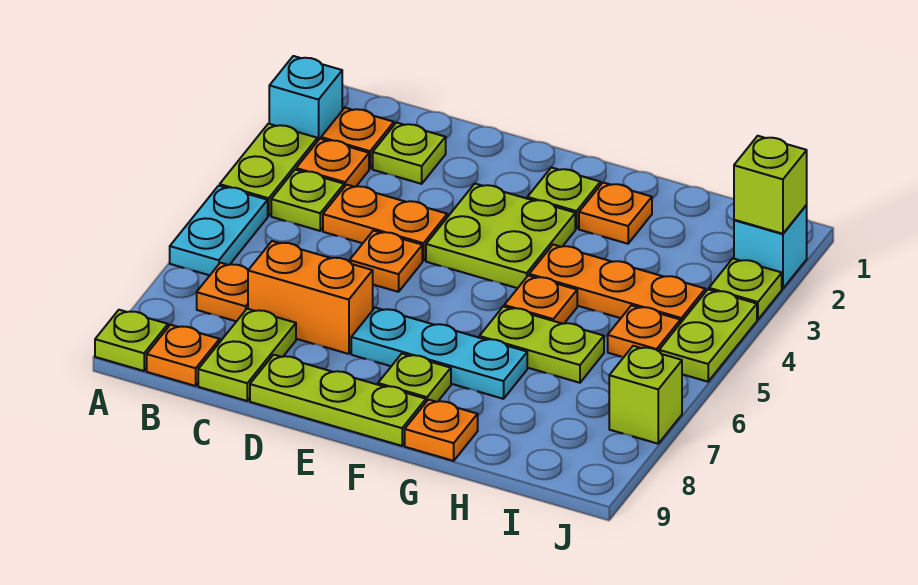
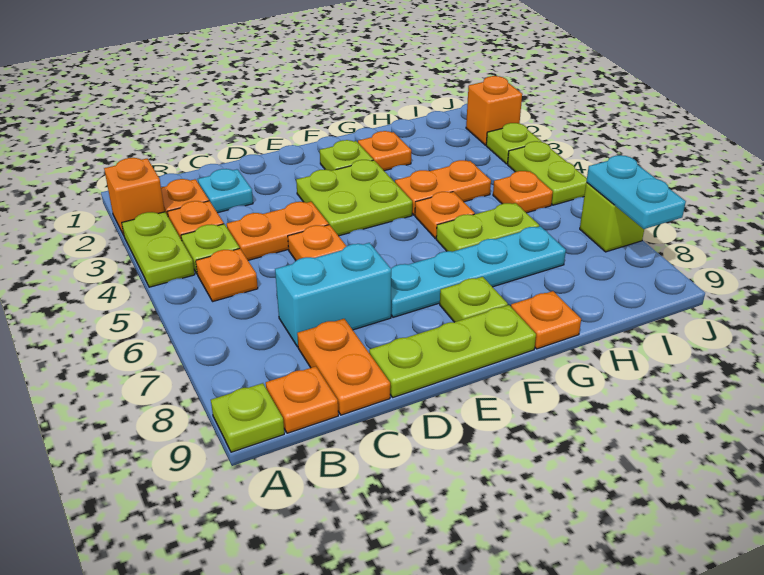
cyan 1x1 brick [269,56,342,141] -> orange 1x1 brick [104,158,165,235]
cyan 1x2 plate [170,186,268,275] -> cyan 1x2 plate moved to [586,155,686,229]
orange 1x1 plate [197,263,248,321] -> orange 1x1 plate moved to [196,249,258,302]
lime 1x1 plate [373,123,446,184] -> cyan 1x1 plate [198,169,253,213]
orange 1x2 brick [248,241,373,354] -> cyan 1x2 brick [275,243,391,347]
lime 1x2 plate [198,309,296,401] -> orange 1x2 plate [297,319,390,415]
cyan 1x3 plate [351,308,527,399] -> cyan 1x4 plate [391,226,566,317]
orange 1x3 plate [529,245,705,323] -> orange 1x2 plate [395,160,491,215]
cyan 1x1 brick [734,205,807,289] -> orange 1x1 brick [466,76,522,145]
lime 1x1 brick [734,136,807,234] -> none

